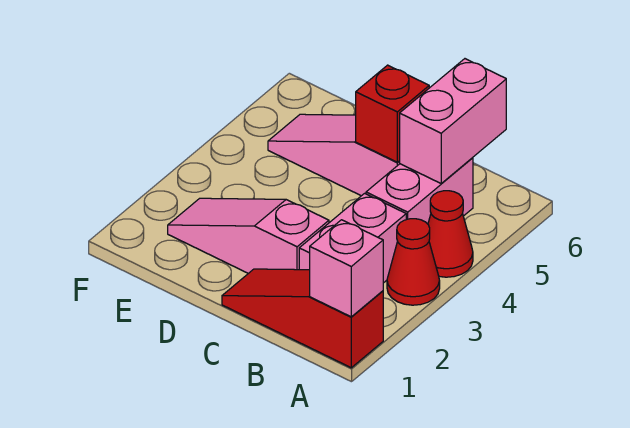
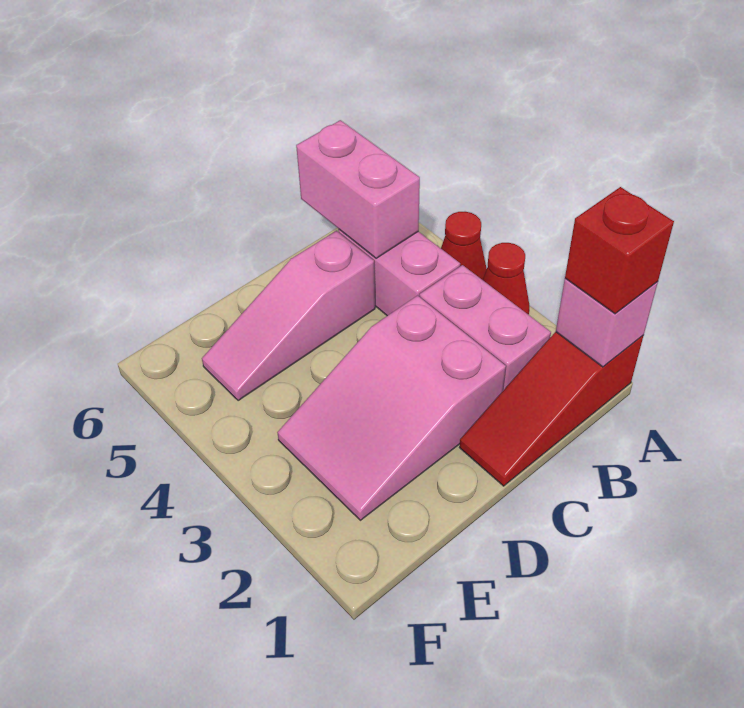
pink 1x3 slope [168,198,329,273] -> pink 2x3 slope [277,295,506,520]
red 1x1 brick [356,65,429,162] -> red 1x1 brick moved to [565,187,674,314]

